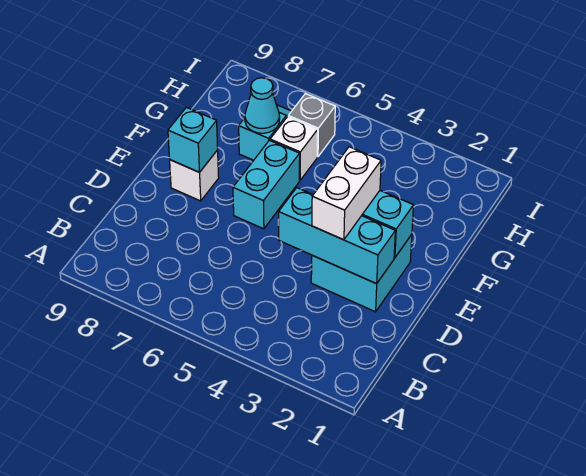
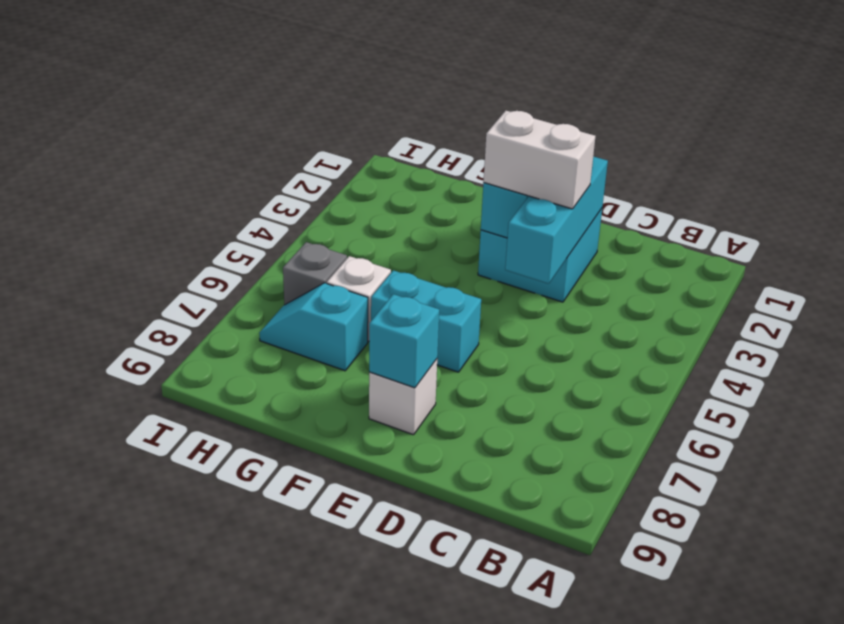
cyan 1x1 cone [245,78,280,133] -> none

